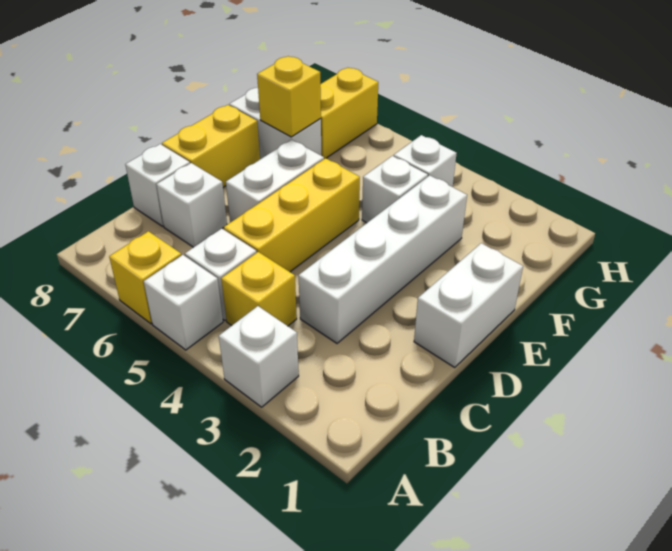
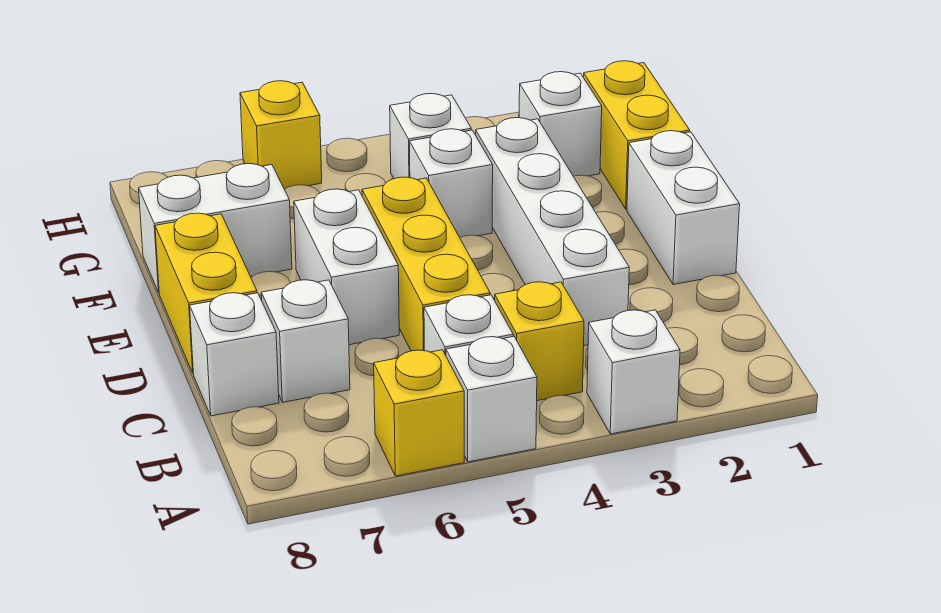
yellow 1x1 brick [257,56,321,137] -> yellow 1x1 brick moved to [240,81,322,189]
none -> white 1x1 brick [519,72,602,176]
yellow 1x2 brick [320,68,378,159] -> yellow 1x2 brick moved to [583,61,690,209]

